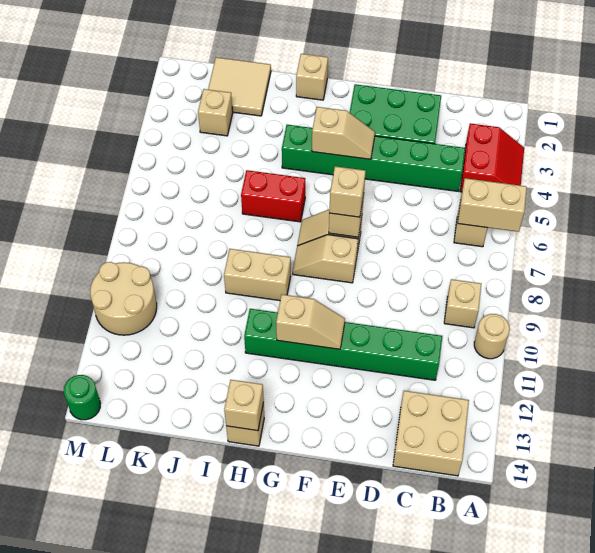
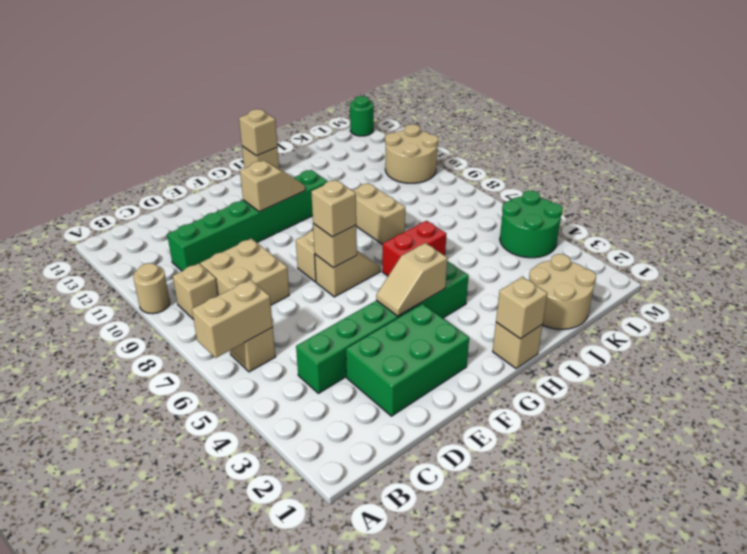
red 2x2 slope [460,124,524,192] -> none
tan 2x2 brick [393,391,469,476] -> tan 2x2 brick moved to [200,238,289,305]
tan 1x2 slope [276,295,345,349] -> tan 1x2 slope turned to [240,160,305,212]
tan 1x2 brick [224,249,291,301] -> tan 1x2 brick turned to [352,183,405,245]
tan 2x2 tile [208,57,271,116] -> tan 2x2 round brick [529,254,596,329]
tan 1x1 brick [198,89,233,136] -> tan 1x1 brick moved to [496,277,547,339]
none -> green 2x2 round brick [500,191,563,258]

